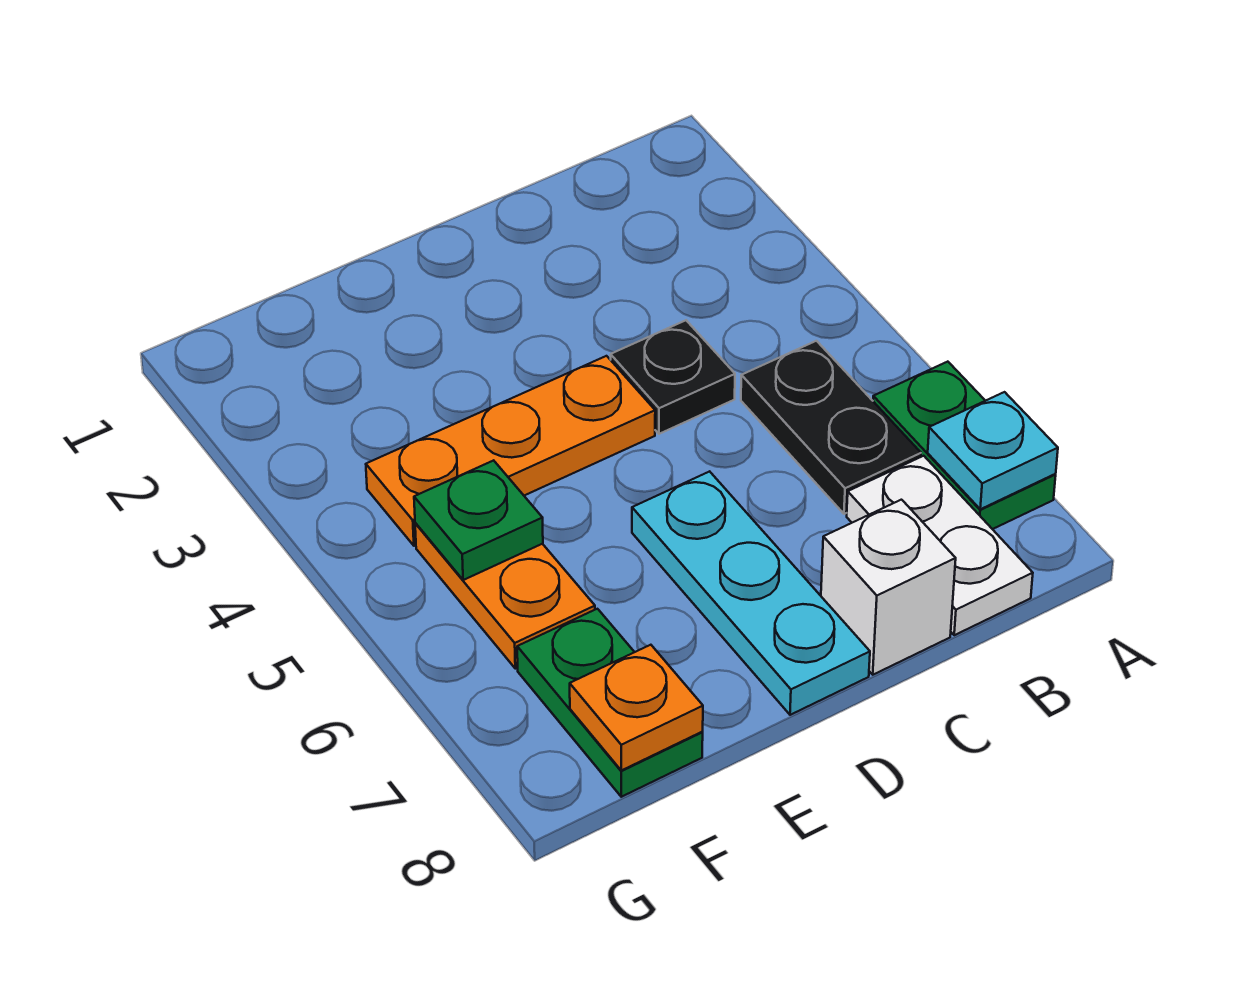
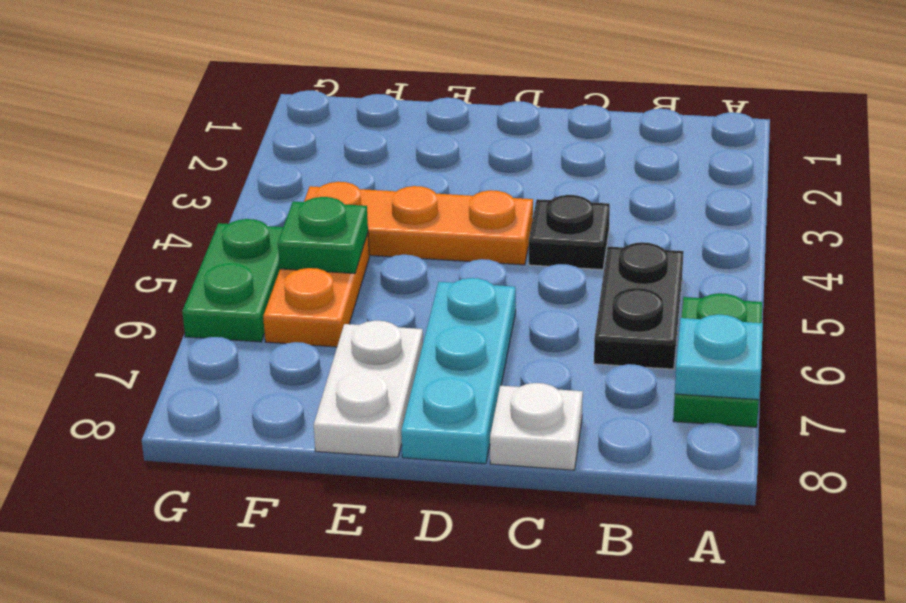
white 1x2 plate [847,456,1033,635] -> white 1x2 plate moved to [314,321,423,457]
white 1x1 brick [821,500,956,675] -> white 1x1 plate [490,383,583,470]
green 1x2 plate [517,609,703,797] -> green 1x2 plate moved to [182,219,283,342]
orange 1x1 plate [570,645,703,770] -> none

